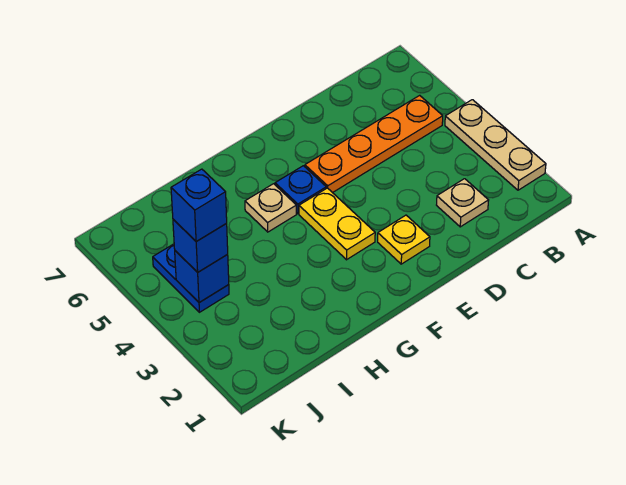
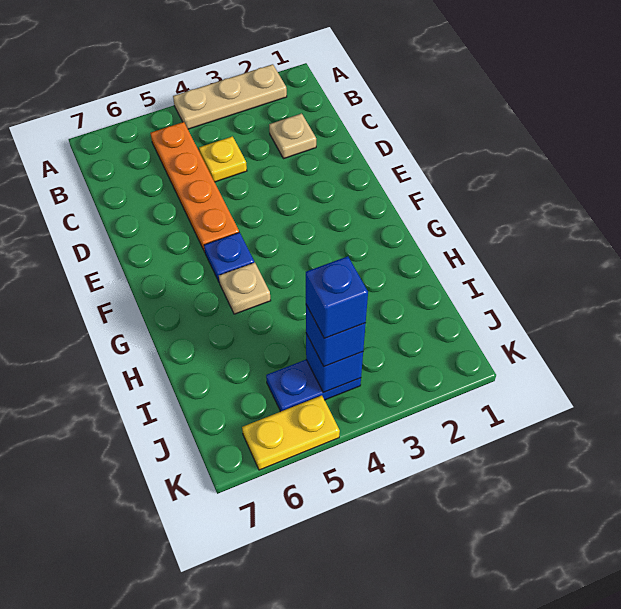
yellow 1x1 plate [378,215,430,264] -> yellow 1x1 plate moved to [199,136,247,182]
yellow 1x2 plate [299,188,375,260] -> yellow 1x2 plate moved to [242,396,340,470]

